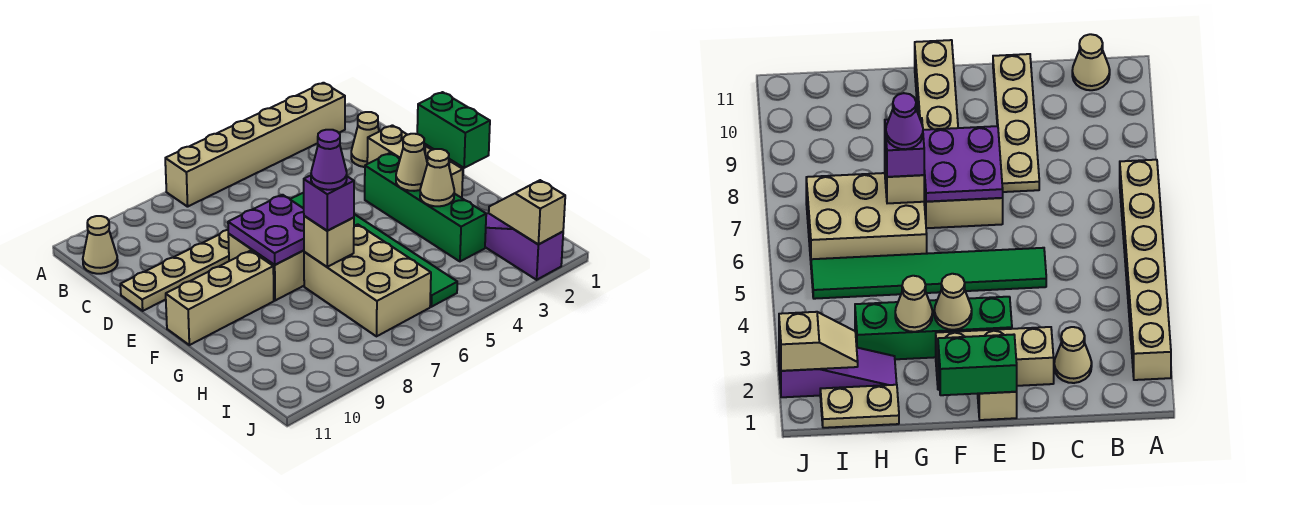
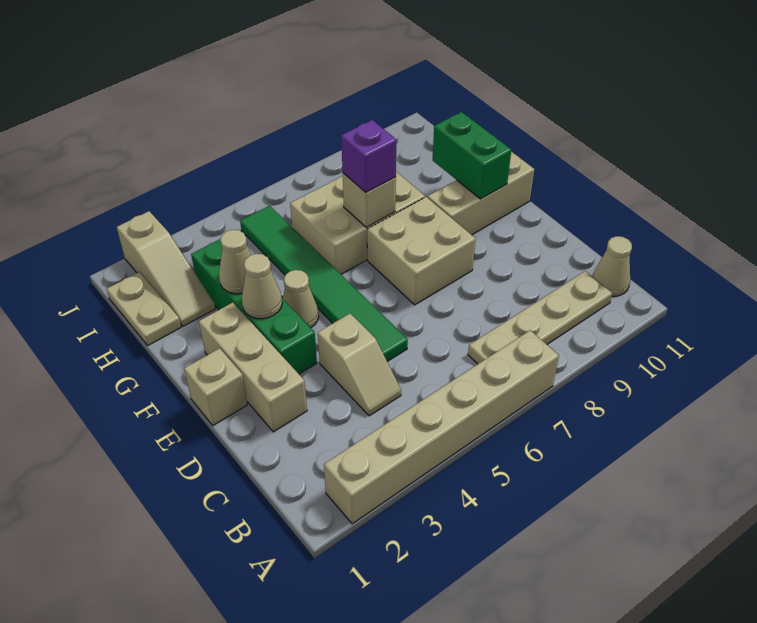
tan 1x1 cone [351,112,379,167] -> tan 1x1 cone moved to [283,270,319,328]
tan 1x4 plate [120,230,229,311] -> tan 1x4 plate moved to [468,271,612,364]
green 1x2 brick [417,92,490,168] -> green 1x2 brick moved to [432,112,511,199]
purple 2x2 plate [228,195,304,265] -> none
tan 2x3 brick [304,224,431,336] -> tan 2x3 brick turned to [290,172,425,274]
purple 1x1 cone [311,130,347,190] -> none
purple 1x3 slope [485,213,563,280] -> tan 1x3 slope [117,211,215,326]
tan 1x2 slope [489,180,565,245] -> tan 1x2 slope moved to [318,314,401,416]

